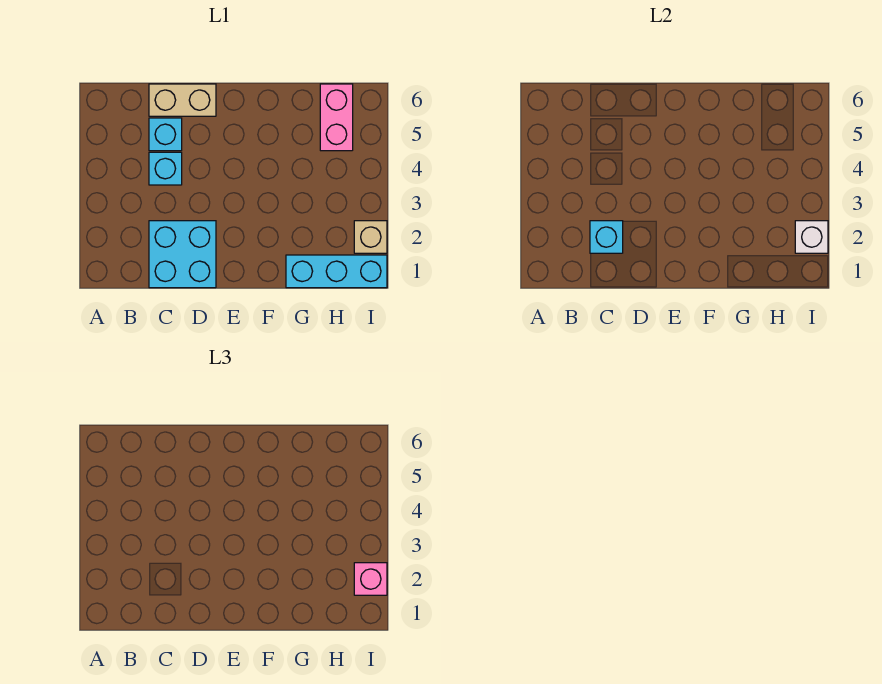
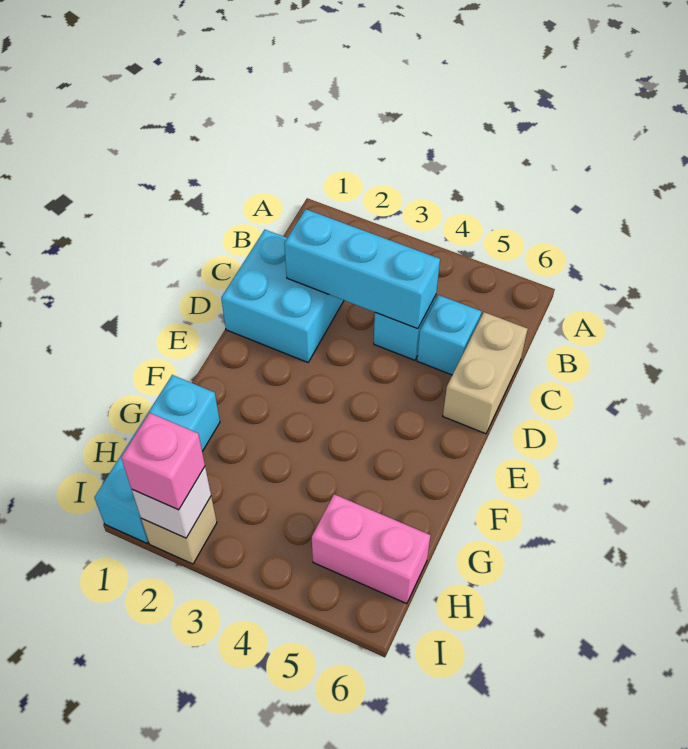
cyan 1x1 brick [590,221,623,253] -> cyan 1x3 brick [284,209,440,329]

